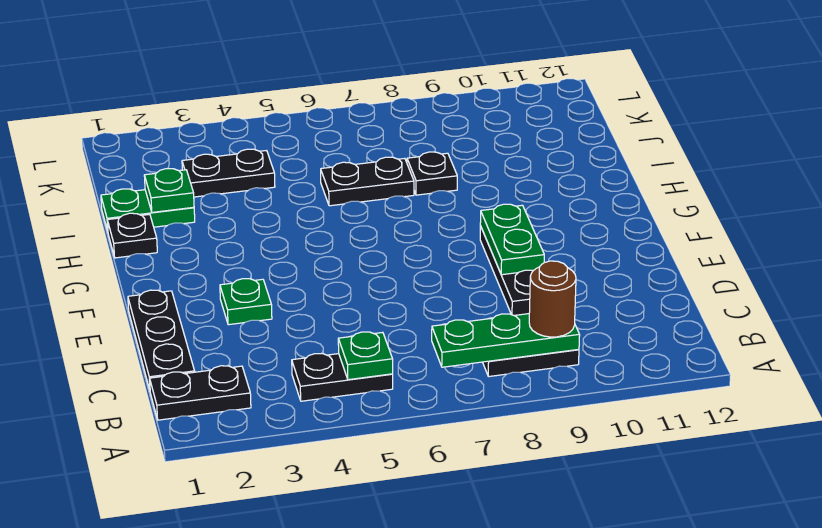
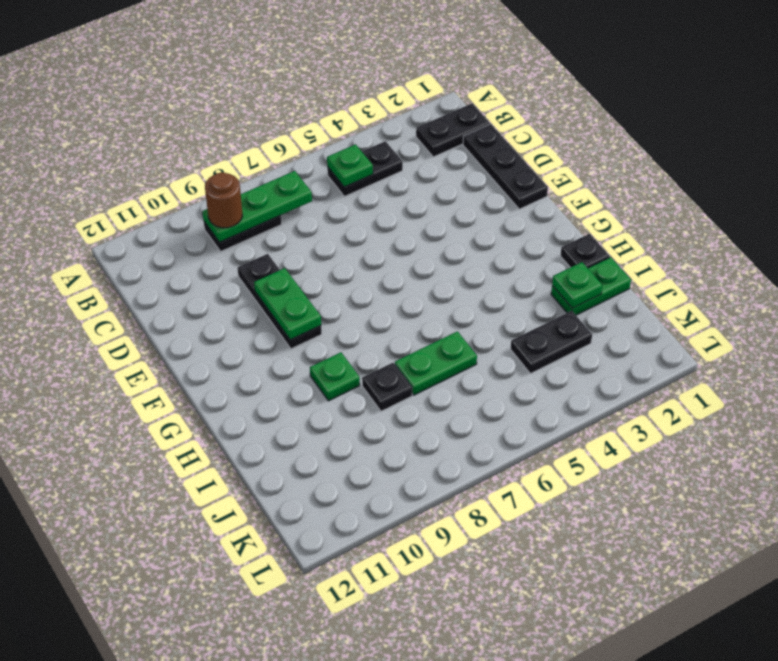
green 1x1 plate [220,279,272,325] -> green 1x1 plate moved to [310,352,360,401]
black 1x2 plate [321,157,414,206] -> green 1x2 plate [395,331,477,395]

